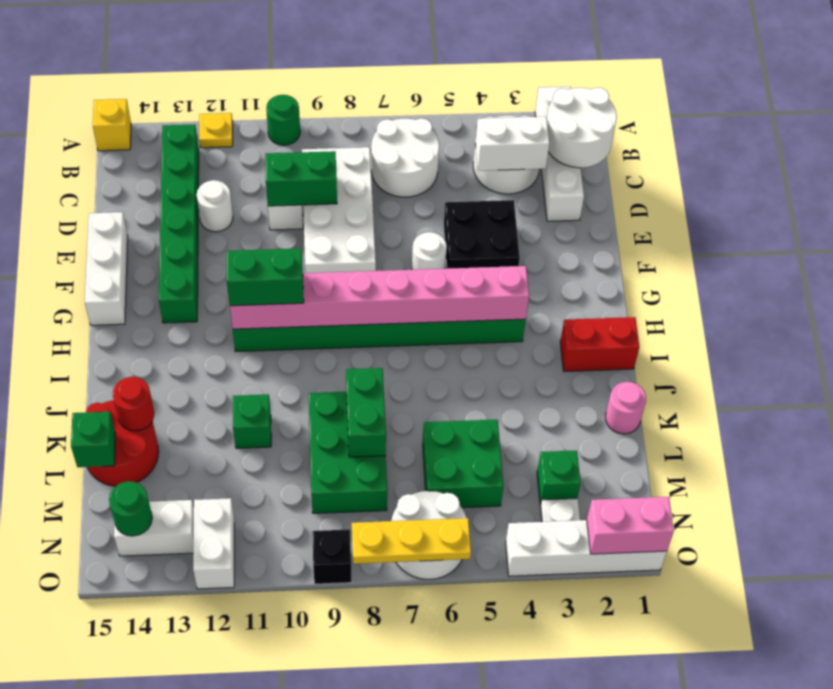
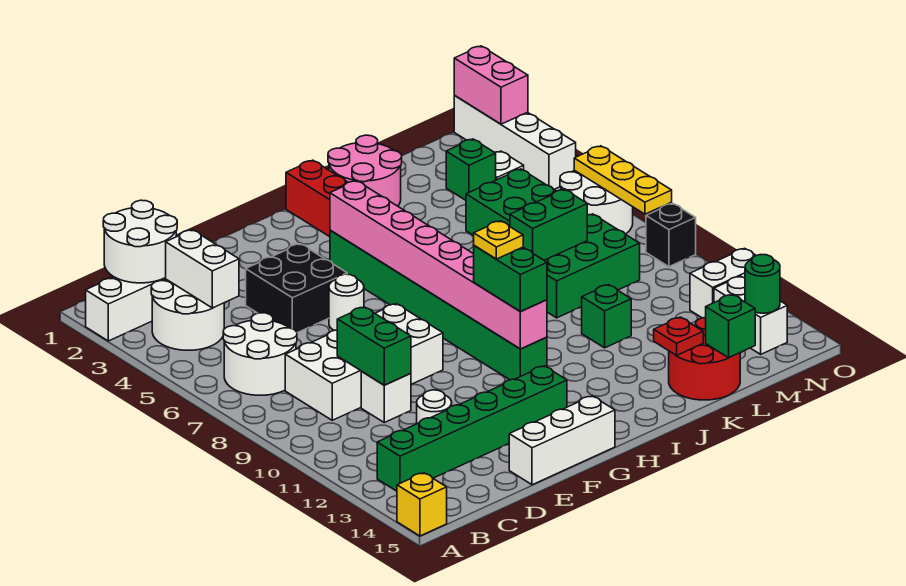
green 1x1 round brick [266,95,300,145] -> none
yellow 1x1 plate [199,113,233,148] -> yellow 1x1 plate moved to [474,221,523,259]
pink 1x1 round brick [606,382,646,434] -> pink 2x2 round brick [328,135,402,206]
red 1x1 round brick [113,377,154,431] -> red 1x1 plate [654,317,703,355]

